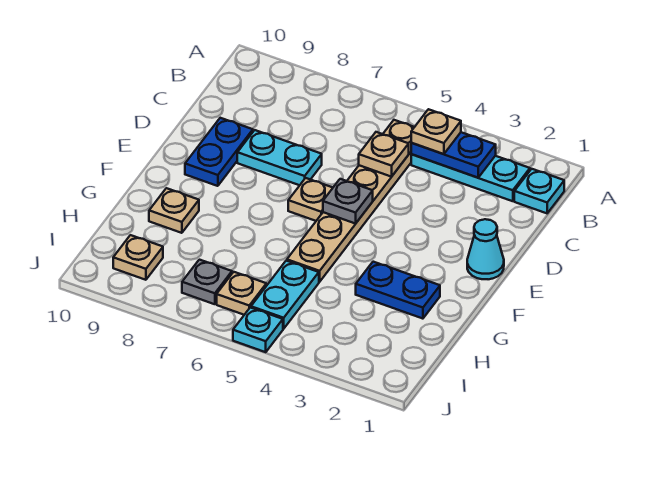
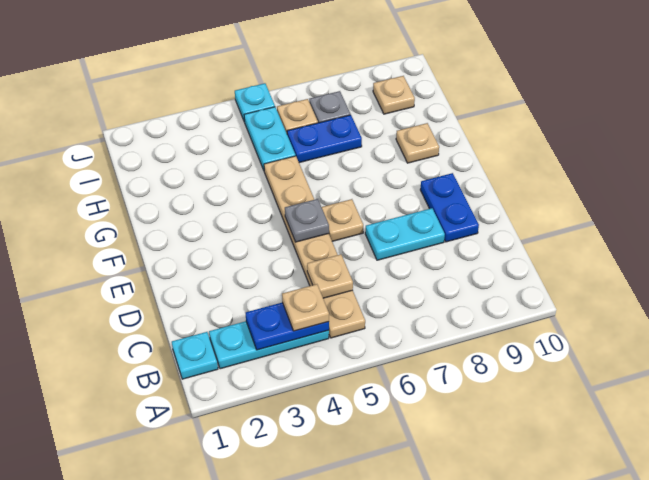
cyan 1x1 cone [467,219,504,279] -> none
blue 1x2 plate [356,262,440,319] -> blue 1x2 plate moved to [287,115,362,163]

